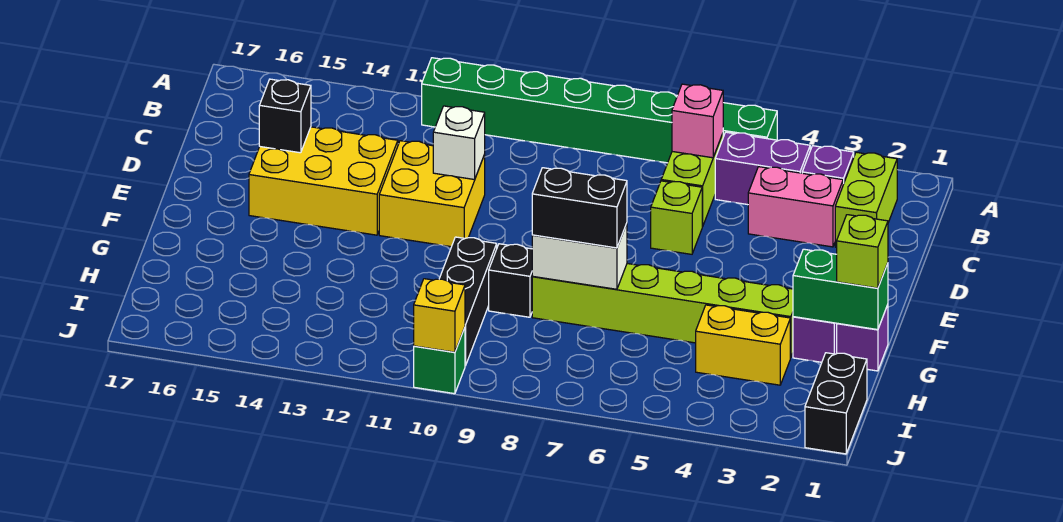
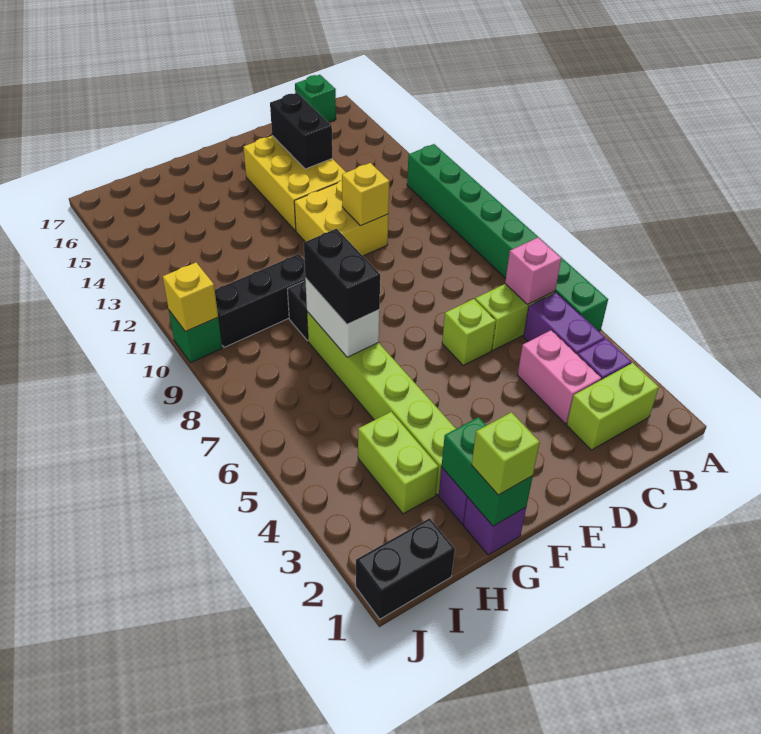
none -> green 1x1 brick [295,75,336,122]
white 1x1 brick [433,106,485,180] -> yellow 1x1 brick [342,163,389,226]
black 1x1 brick [259,79,311,153] -> black 1x2 brick [270,93,332,169]
yellow 1x2 brick [696,305,790,385] -> lime 1x2 brick [358,412,438,514]

